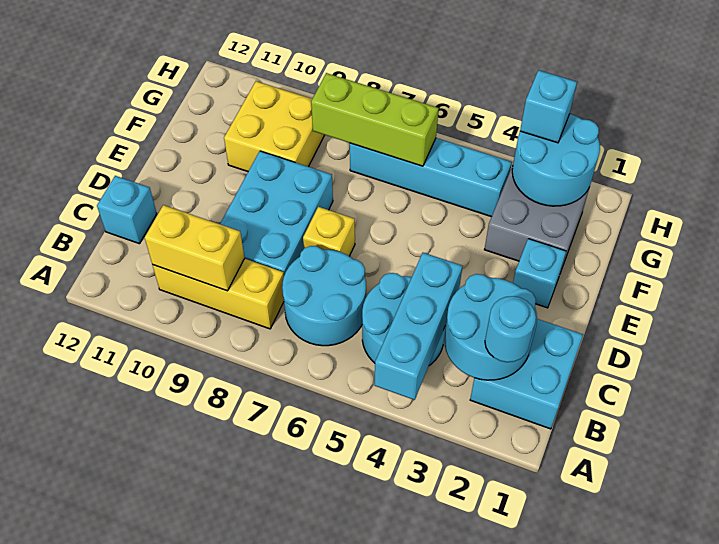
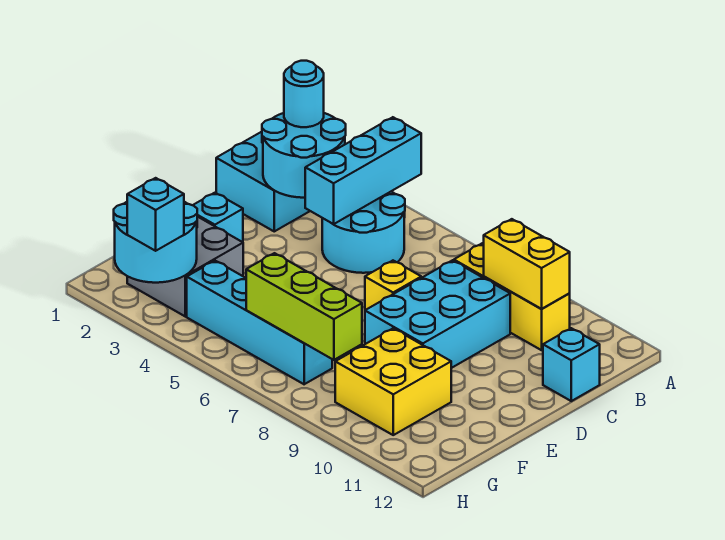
cyan 2x2 round brick [282,246,366,346] -> none

